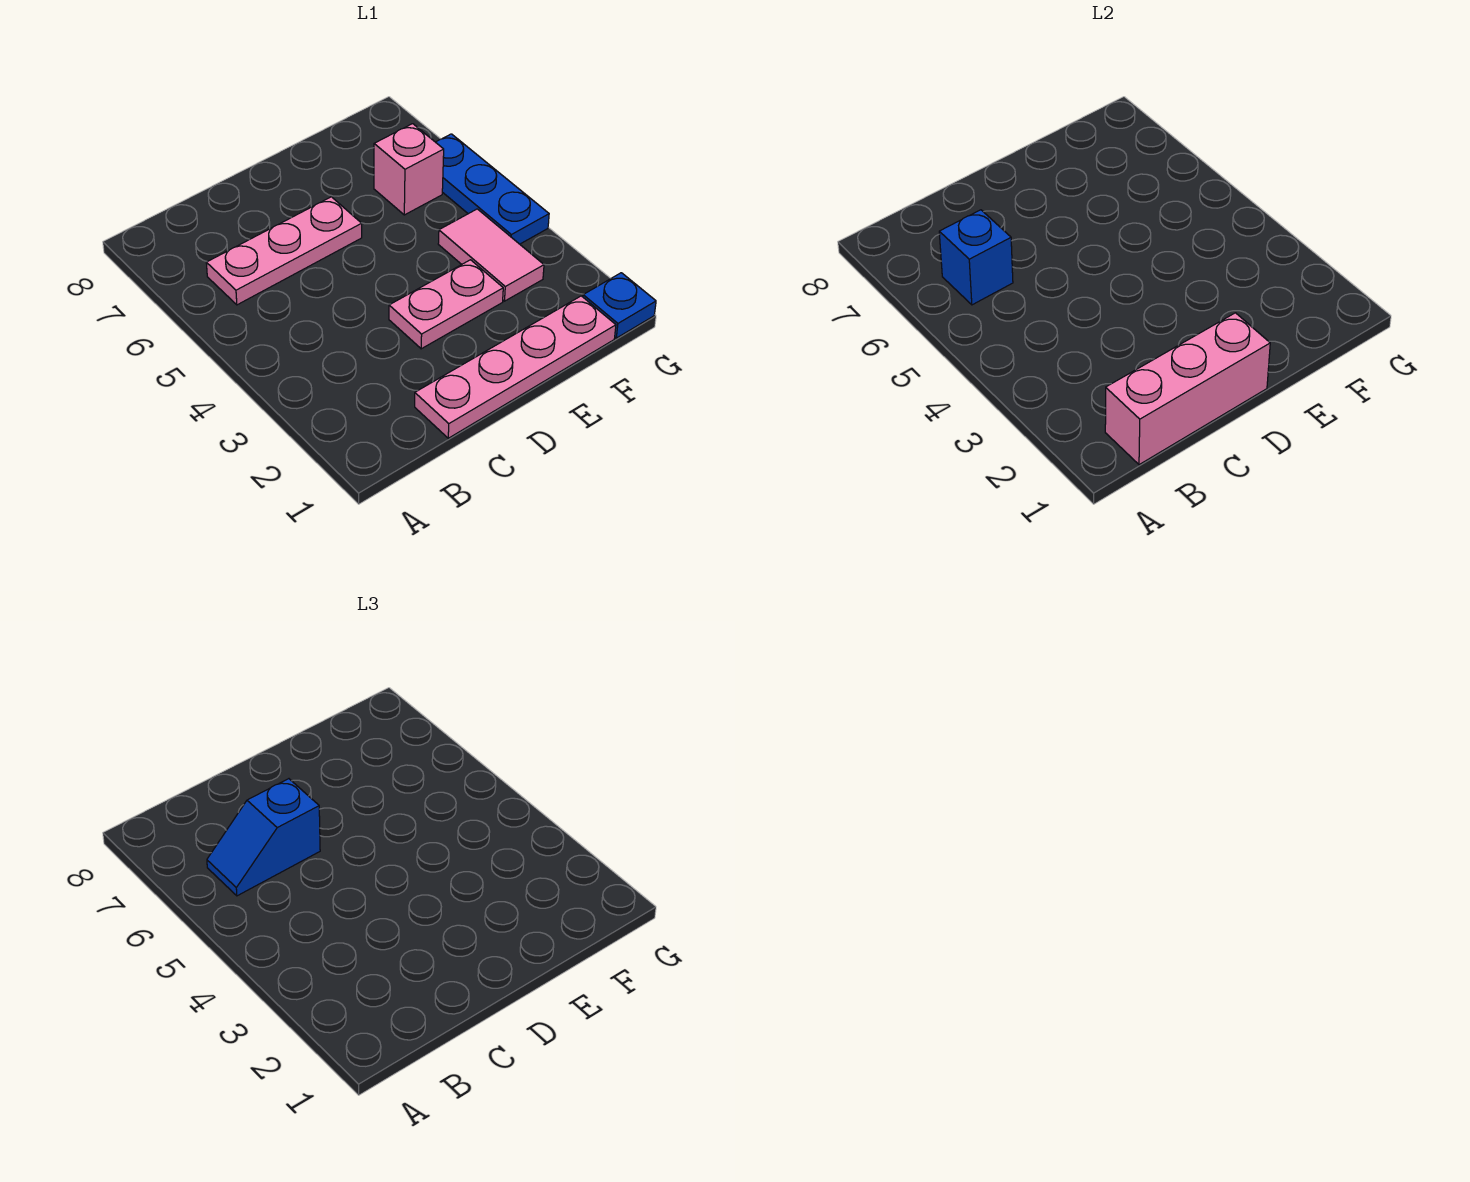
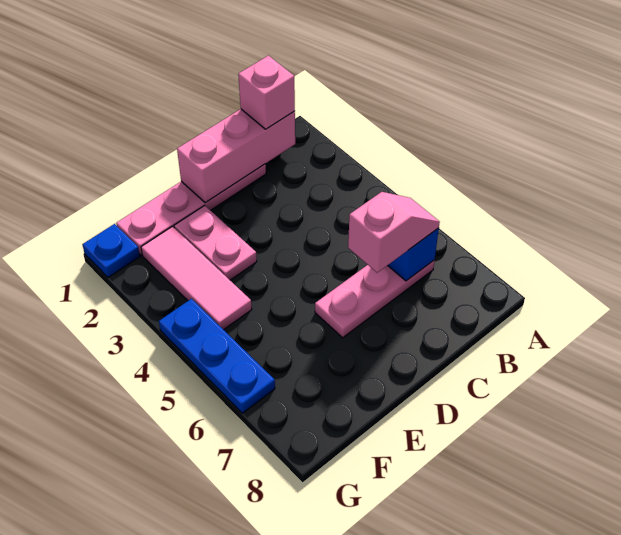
blue 1x2 slope [207,779,320,896] -> pink 1x2 slope [348,192,440,273]
pink 1x2 plate [389,260,503,349] -> pink 1x2 plate turned to [174,205,257,280]
pink 1x2 tile [438,209,544,301] -> pink 1x3 tile [141,227,252,330]
pink 1x1 brick [374,124,444,215] -> pink 1x1 brick moved to [238,56,295,129]

